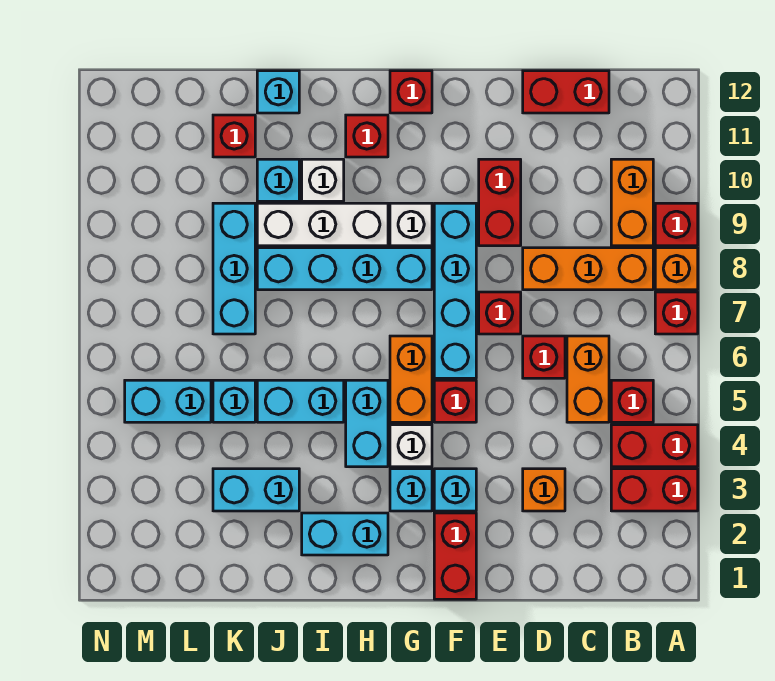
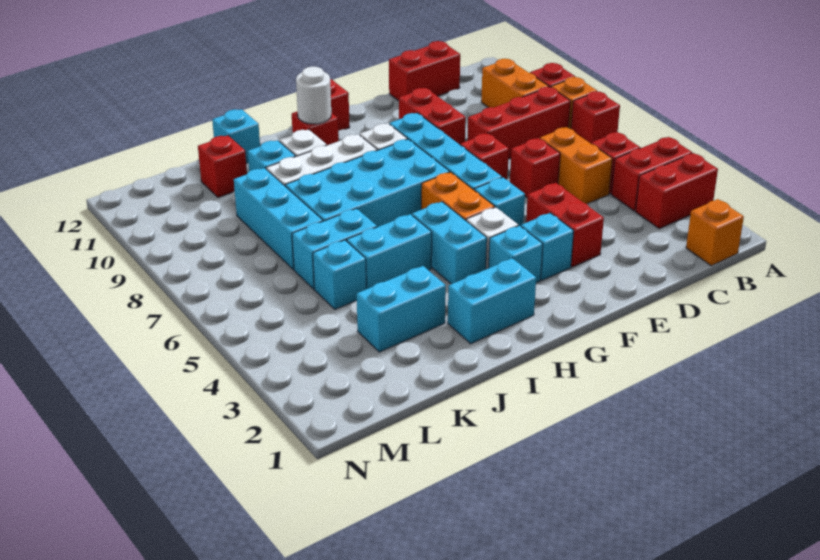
orange 1x3 brick [523,248,653,290] -> red 1x3 brick [467,87,571,159]
orange 1x1 brick [523,469,565,511] -> orange 1x1 brick moved to [686,199,744,266]
red 1x2 brick [434,513,476,599] -> red 1x2 brick moved to [526,183,604,267]
red 1x1 brick [434,380,476,422] -> cyan 1x1 brick [474,178,525,226]
cyan 1x4 brick [257,248,432,290] -> cyan 2x4 brick [285,139,450,227]
none -> white 1x1 round brick [296,67,331,124]
cyan 1x2 brick [125,380,211,422] -> cyan 1x2 brick moved to [292,208,377,289]

